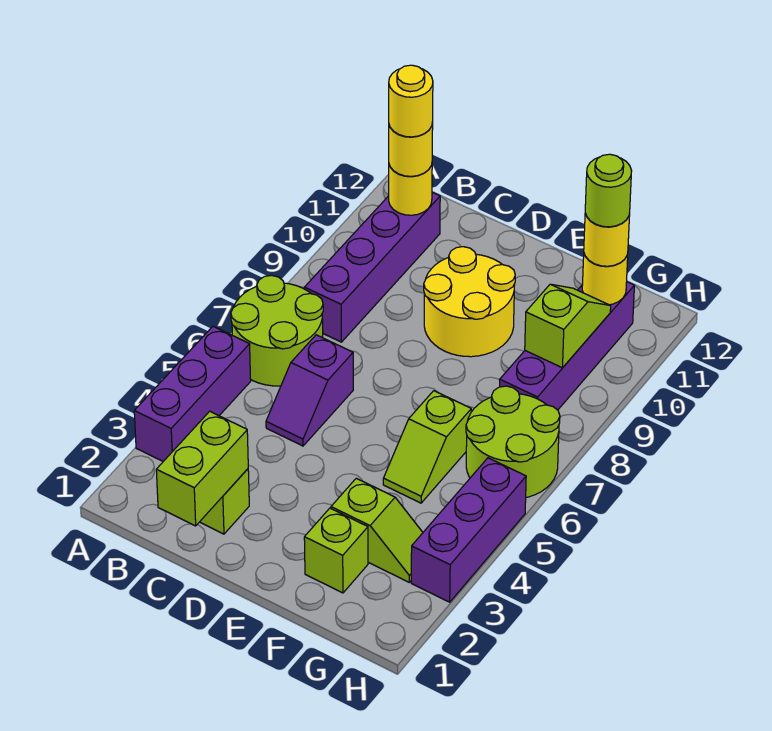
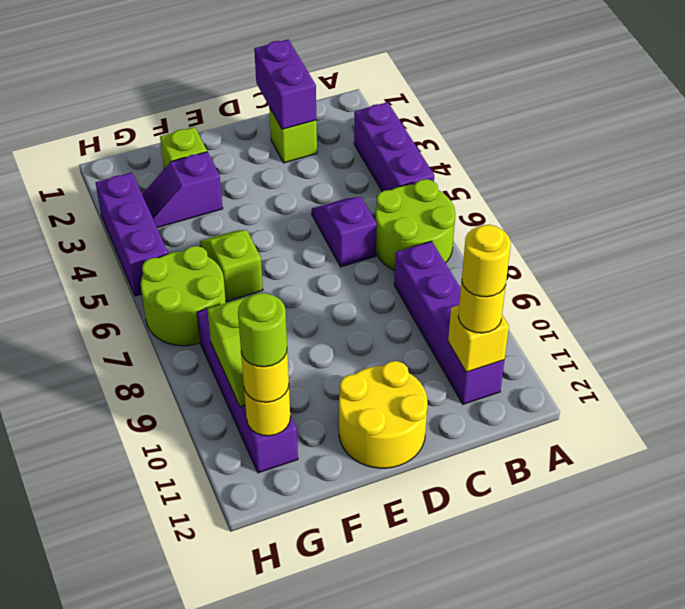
yellow 1x1 round brick [389,165,432,215] -> yellow 1x1 brick [448,305,509,372]
lime 1x2 brick [156,411,248,526] -> purple 1x2 brick [254,39,316,129]
yellow 2x2 round brick [424,247,515,357] -> yellow 2x2 round brick moved to [339,361,428,468]
lime 1x2 slope [331,478,423,582] -> purple 1x2 slope [142,152,223,228]

